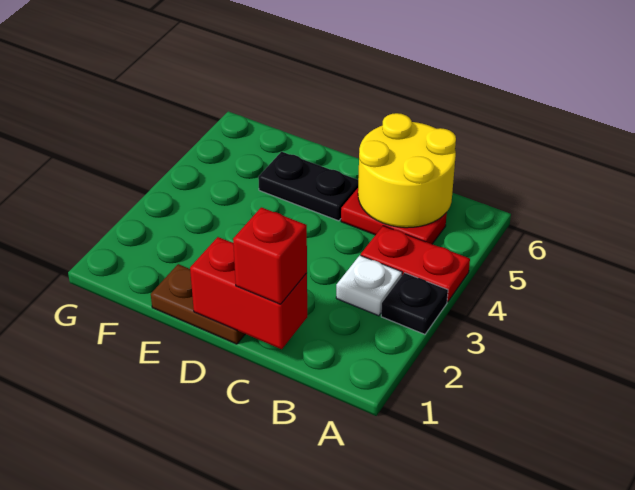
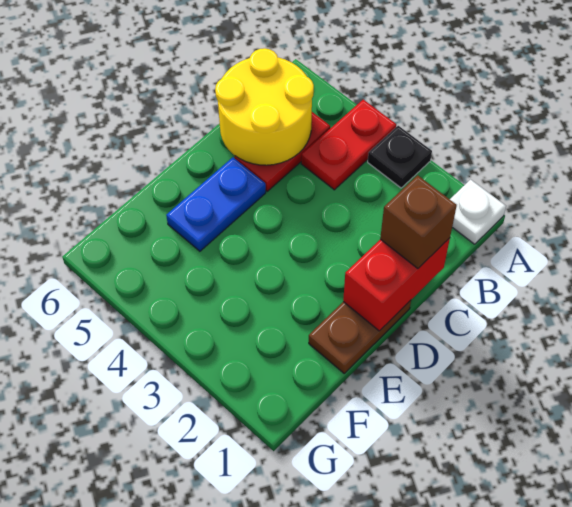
white 1x1 plate [336,255,402,316] -> white 1x1 plate moved to [450,180,506,244]
red 1x1 brick [233,207,307,304] -> brown 1x1 brick [380,175,457,269]
black 1x2 plate [258,152,358,221] -> blue 1x2 plate [166,157,266,251]

